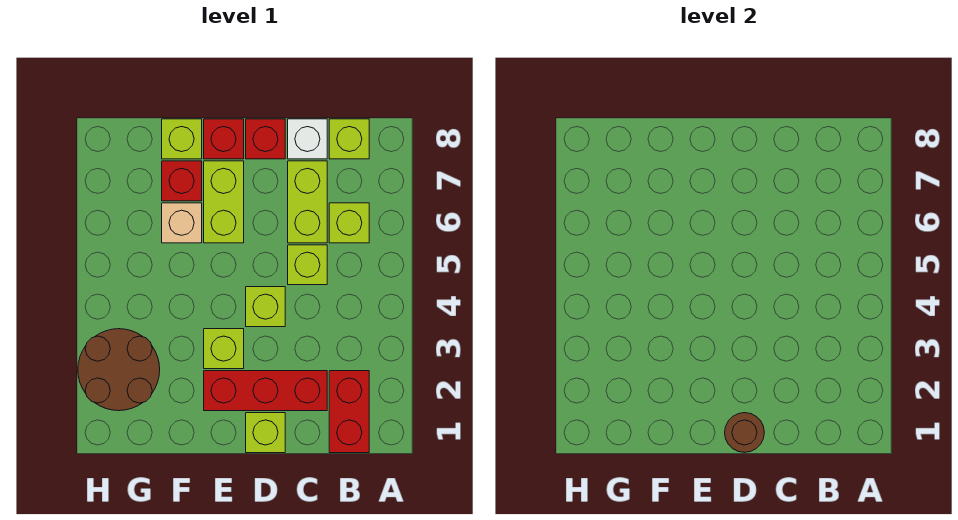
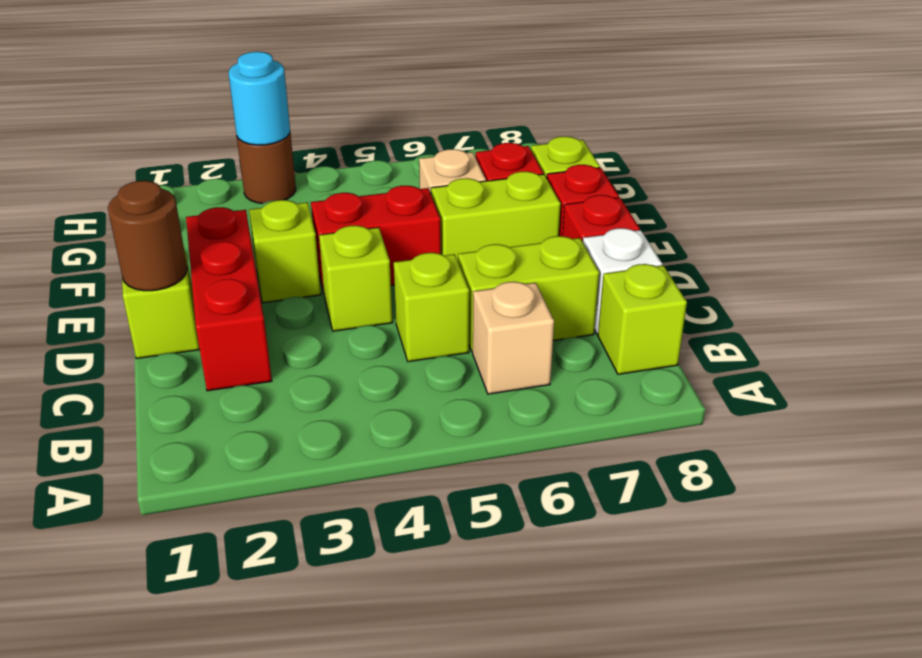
red 1x2 brick [329,371,369,453] -> red 1x2 brick moved to [311,186,441,293]
lime 1x1 brick [329,203,369,243] -> tan 1x1 brick [473,282,554,394]
brown 2x2 round brick [78,329,160,411] -> brown 1x1 round brick [237,133,296,204]
none -> cyan 1x1 round brick [229,52,290,145]

